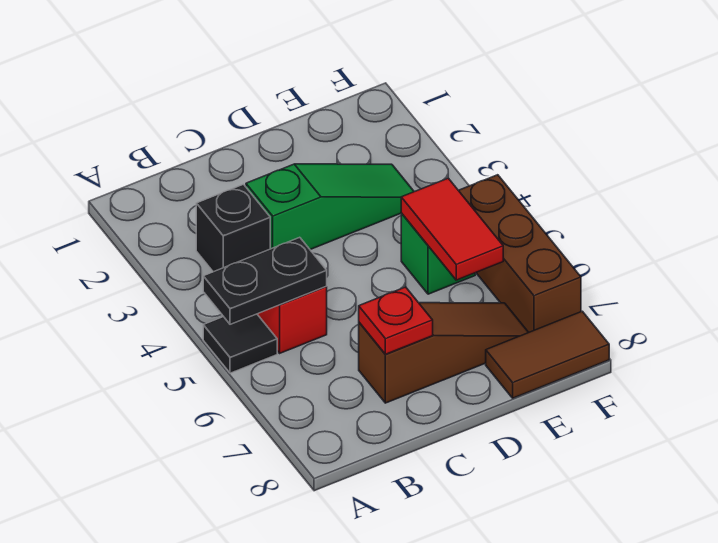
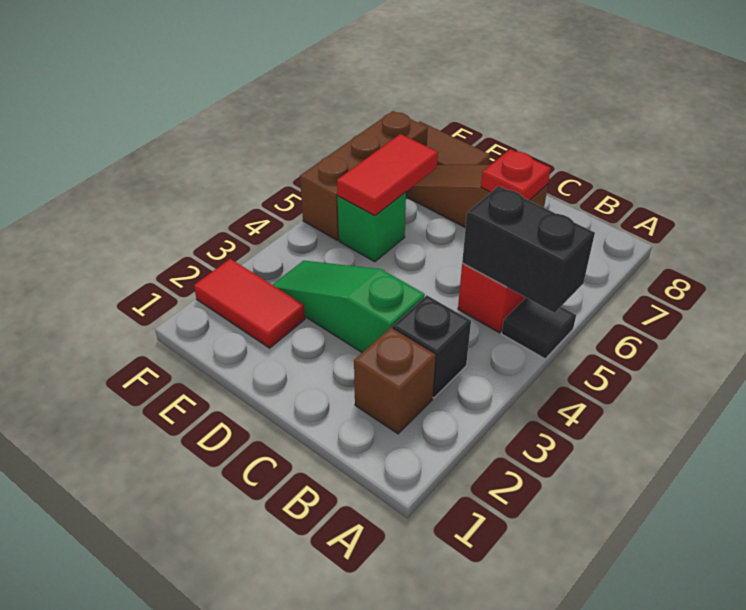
black 1x2 plate [203,237,327,324] -> black 1x2 brick [462,186,595,313]
none -> brown 1x1 brick [354,328,436,434]
none -> red 1x2 tile [194,259,305,348]

